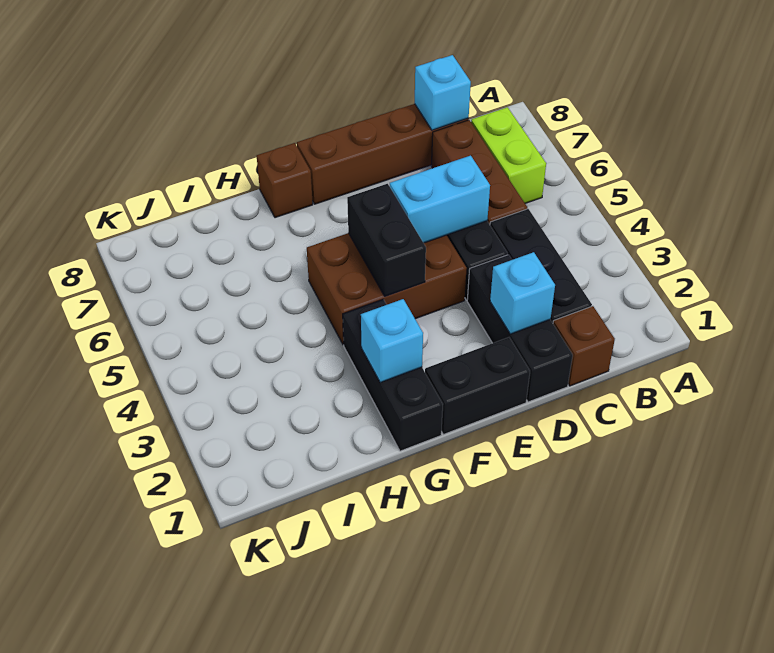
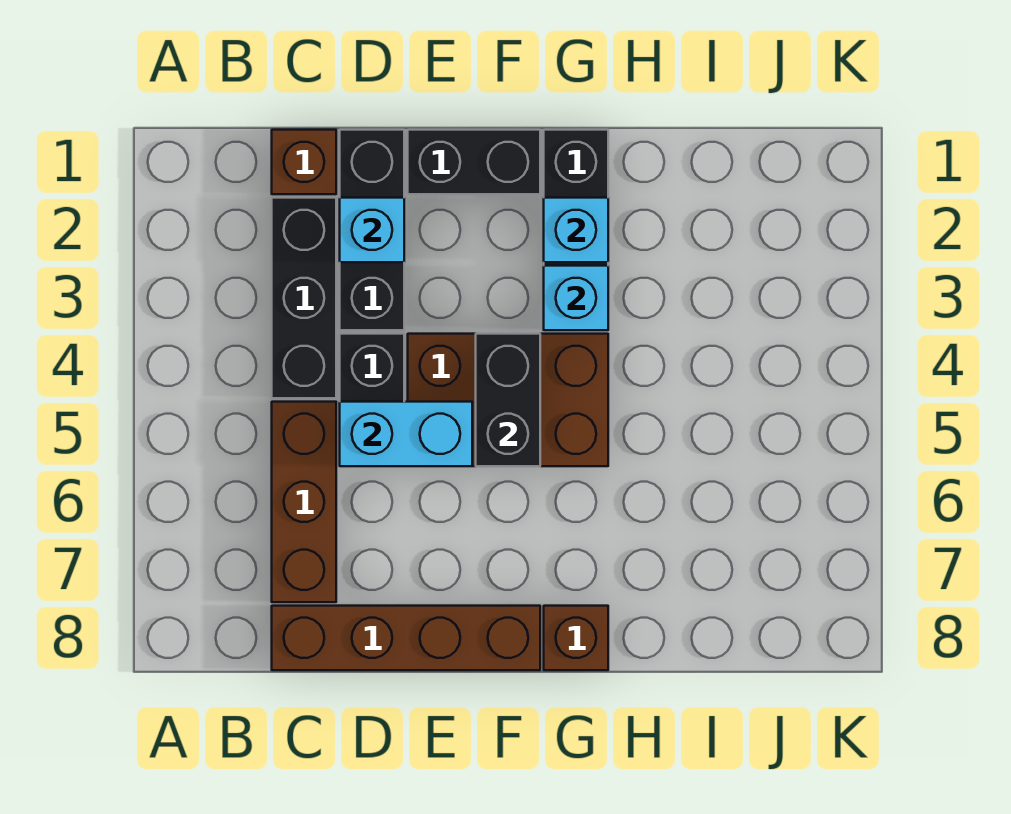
lime 1x2 brick [471,107,546,203] -> none
cyan 1x1 brick [415,55,471,130] -> cyan 1x1 brick moved to [544,266,608,330]

